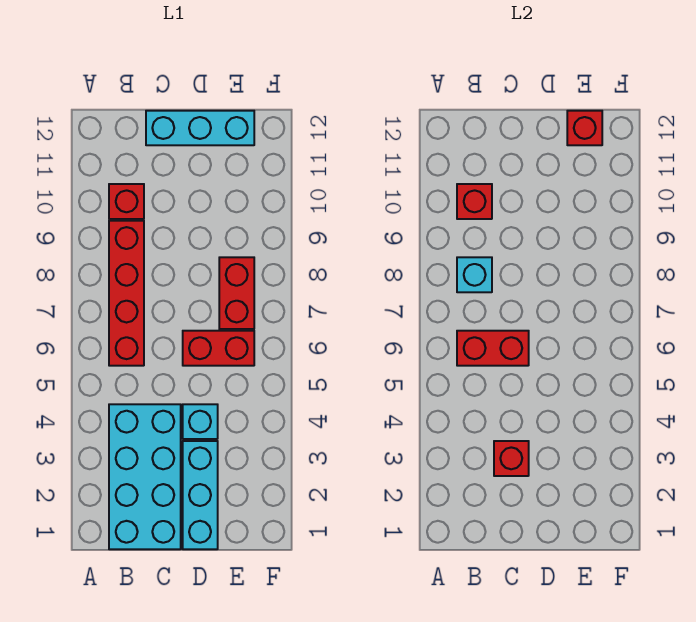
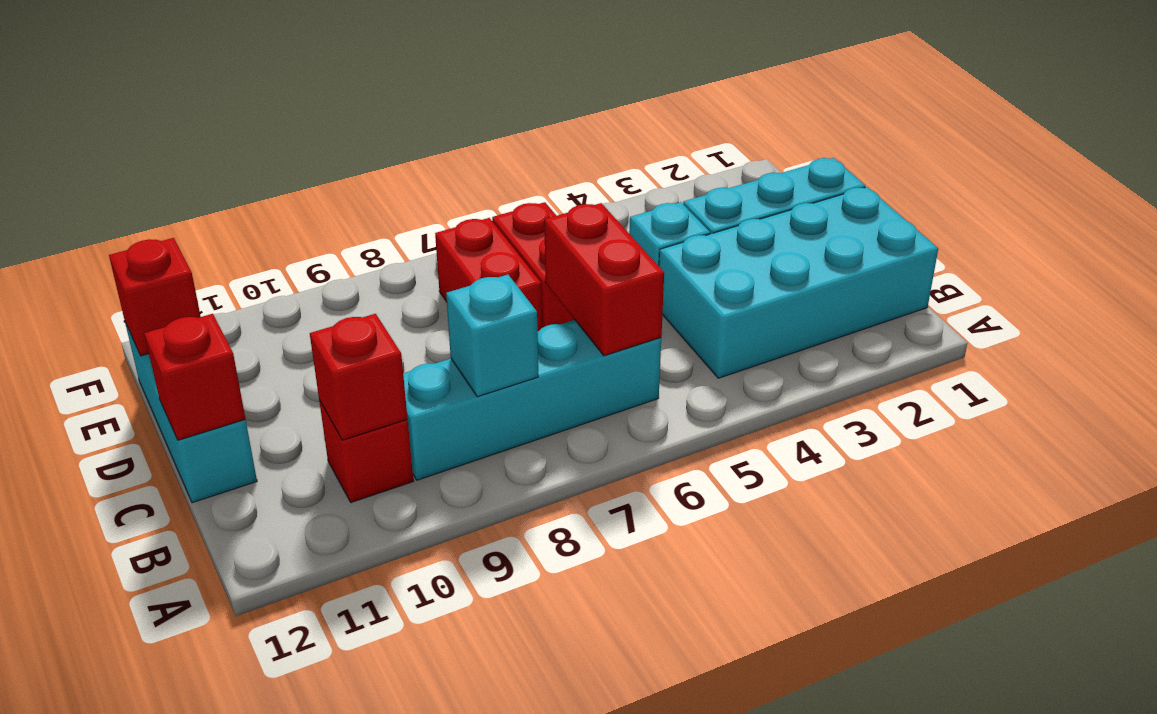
red 1x4 brick [109,221,144,366] -> cyan 1x4 brick [403,320,661,480]
red 1x1 brick [494,441,529,476] -> red 1x1 brick moved to [144,314,245,440]
red 1x2 brick [219,257,254,329] -> red 1x2 brick turned to [435,218,542,331]

